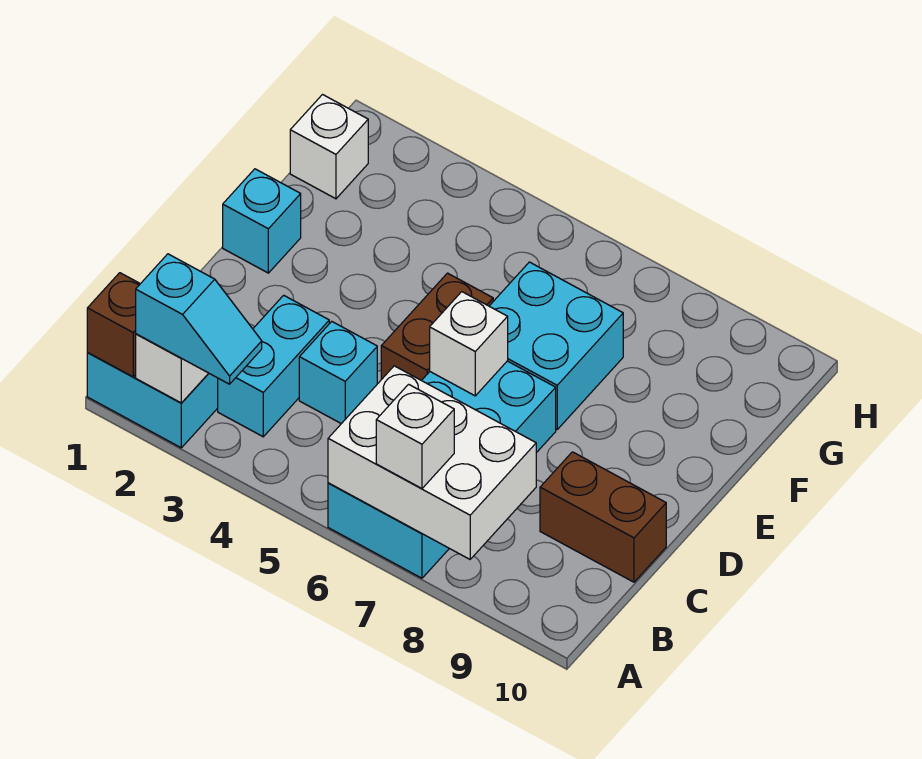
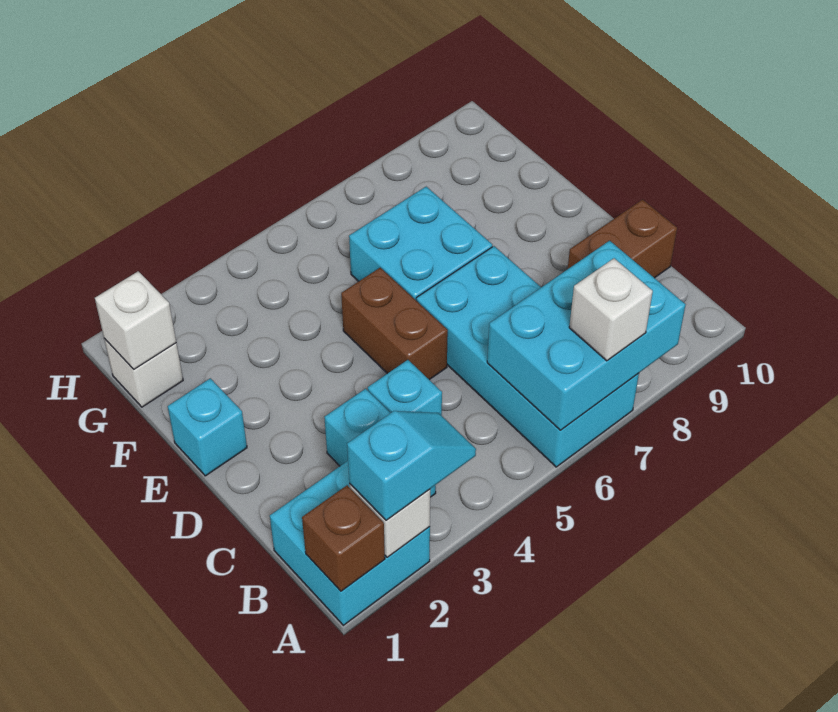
white 2x3 brick [328,366,536,559] -> cyan 2x3 brick [487,241,686,430]
white 1x1 brick [430,292,508,396] -> white 1x1 brick moved to [95,271,176,369]

